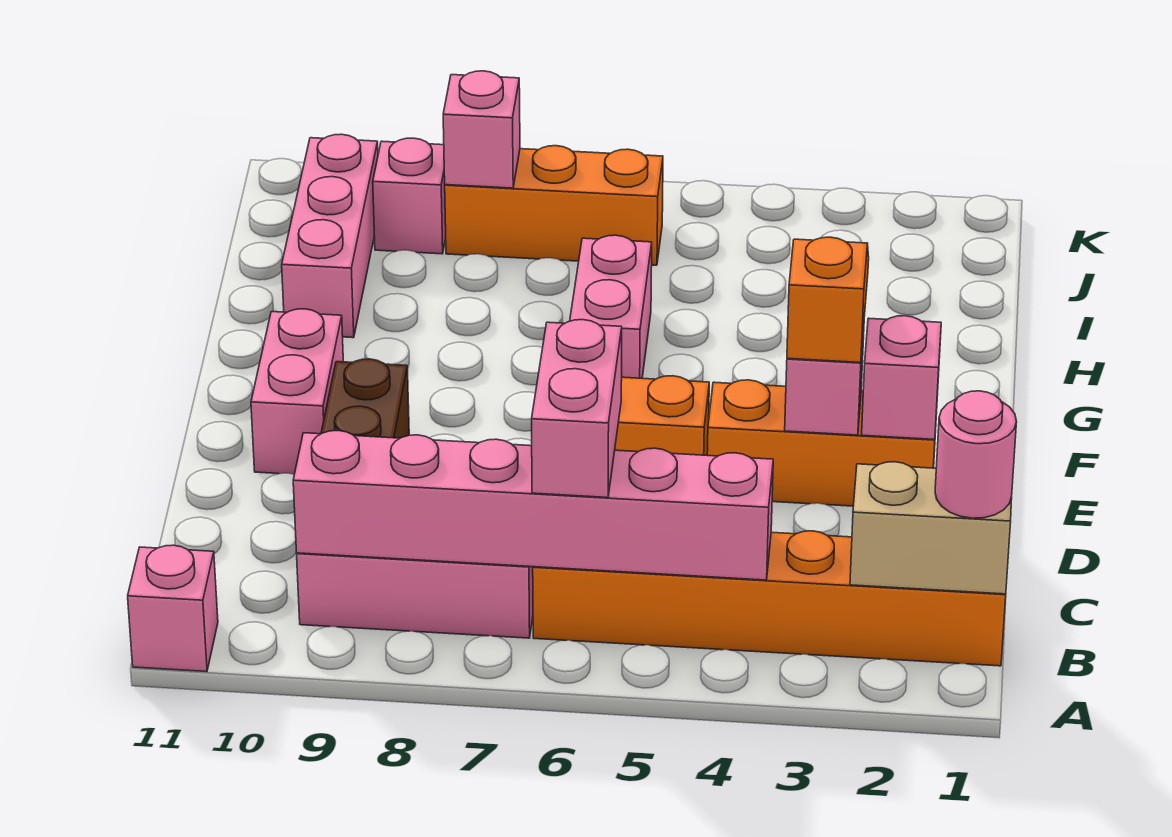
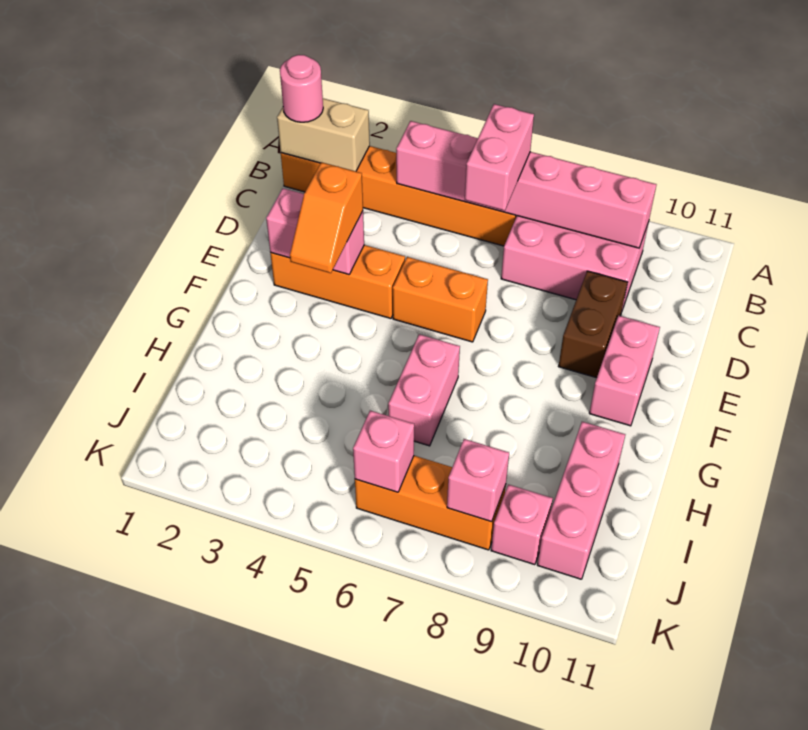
pink 1x1 brick [128,545,218,672] -> pink 1x1 brick moved to [353,411,414,492]

